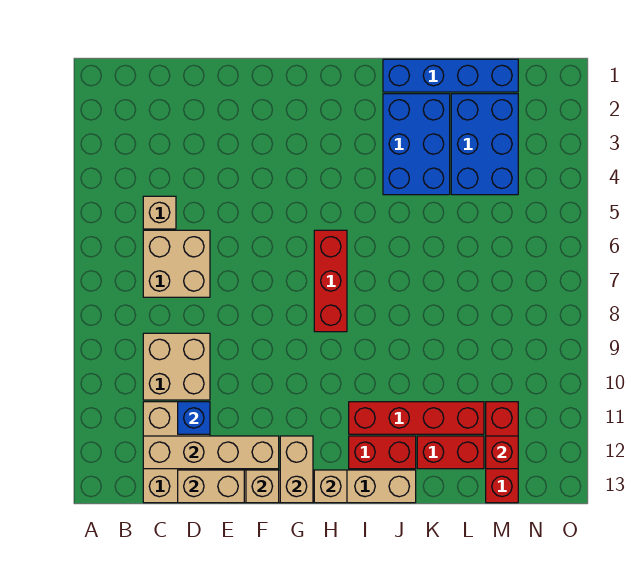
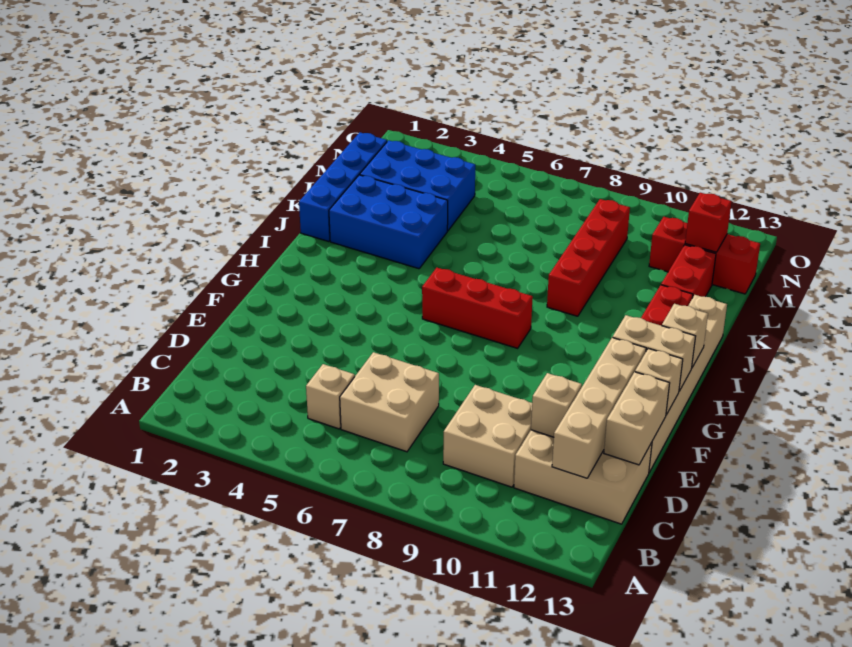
blue 1x1 brick [178,402,210,434] -> tan 1x1 brick [531,373,582,437]
red 1x4 brick [349,402,484,434] -> red 1x4 brick moved to [547,199,630,316]

